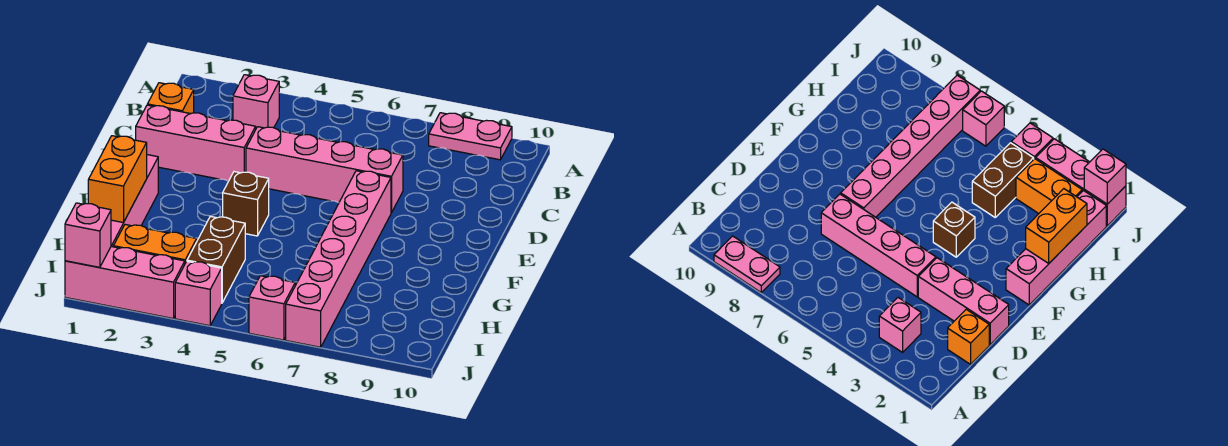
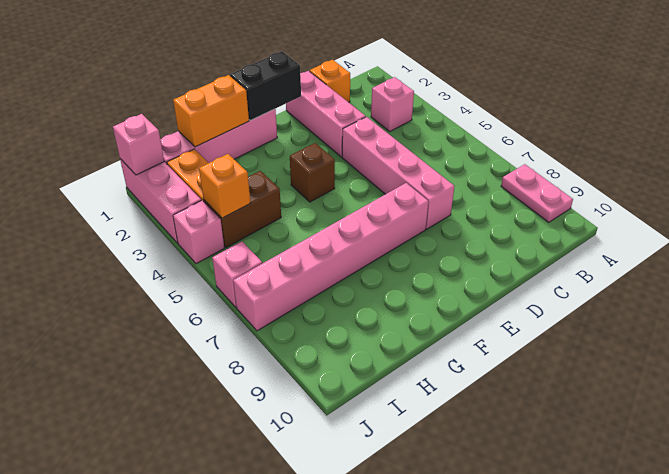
none -> black 1x2 brick [230,51,301,121]
none -> orange 1x1 brick [199,154,250,218]

